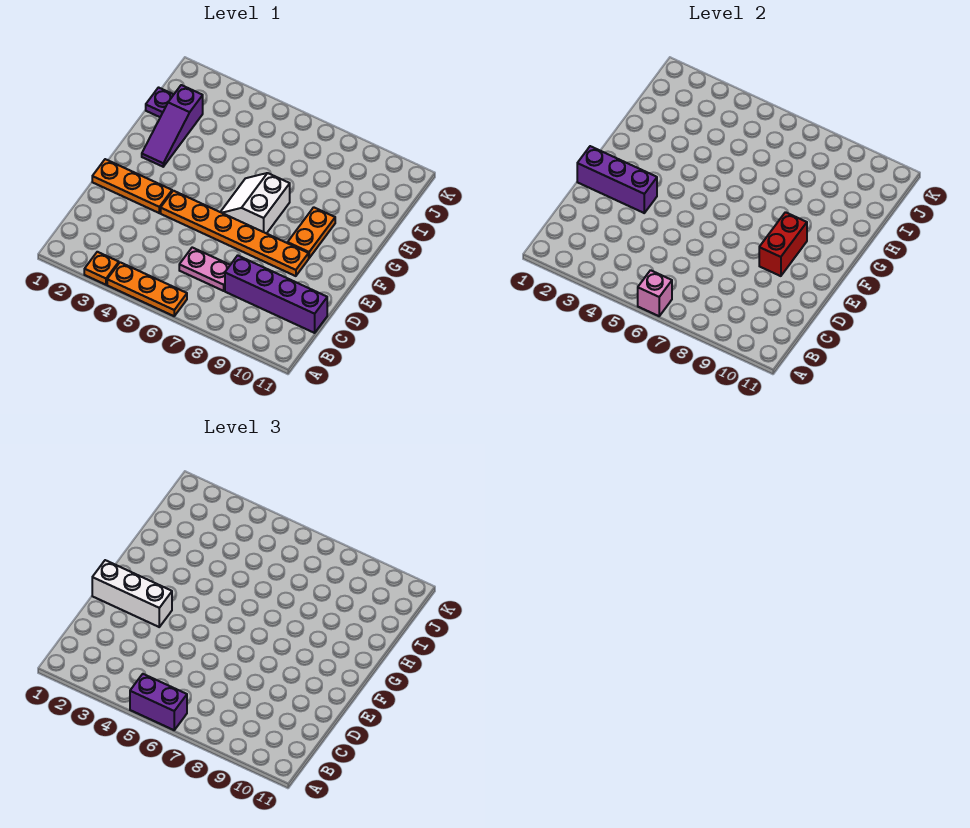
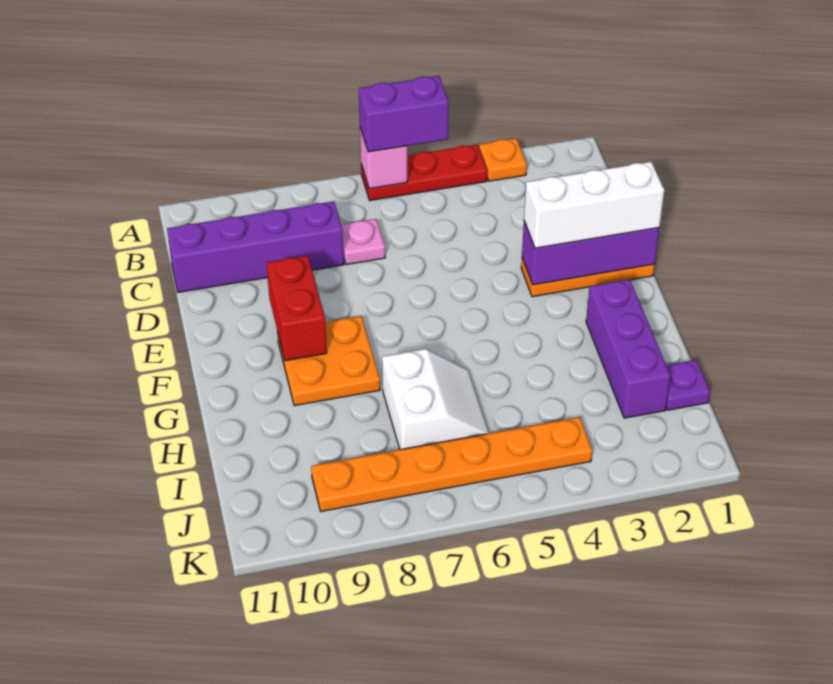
orange 1x3 plate [107,262,187,316] -> red 1x3 plate [361,145,487,200]
pink 1x2 plate [179,248,230,291] -> pink 1x1 plate [341,219,385,265]
orange 1x6 plate [161,191,309,276] -> orange 1x6 plate moved to [311,417,592,511]
white 2x2 slope [221,173,290,234] -> white 2x2 slope moved to [382,349,489,450]
orange 1x2 plate [288,207,335,258] -> orange 2x2 plate [277,316,380,406]
purple 1x3 slope [142,85,203,167] -> purple 1x3 brick [586,279,670,418]

